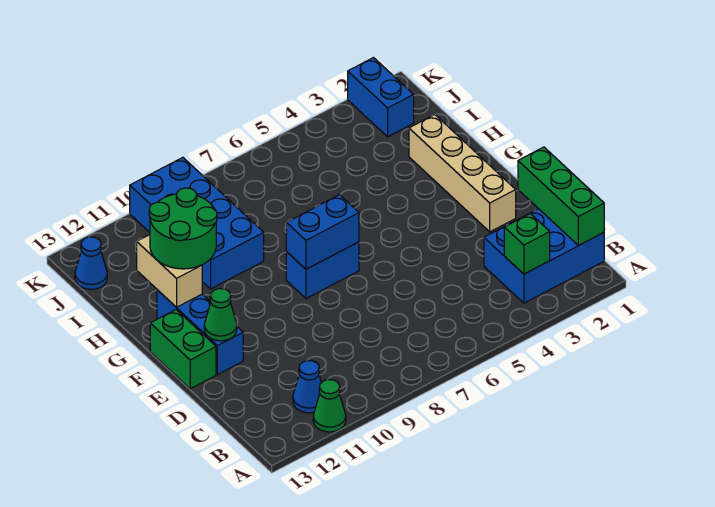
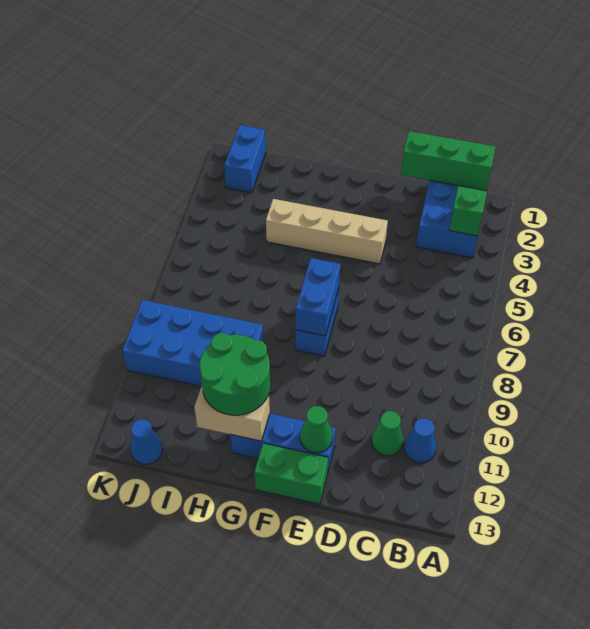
green 1x1 cone [313,380,346,432] -> green 1x1 cone moved to [372,411,403,456]
tan 1x4 brick [409,115,516,232] -> tan 1x4 brick moved to [266,199,388,264]
blue 1x2 brick [348,58,414,137] -> blue 1x2 brick turned to [224,125,266,193]

